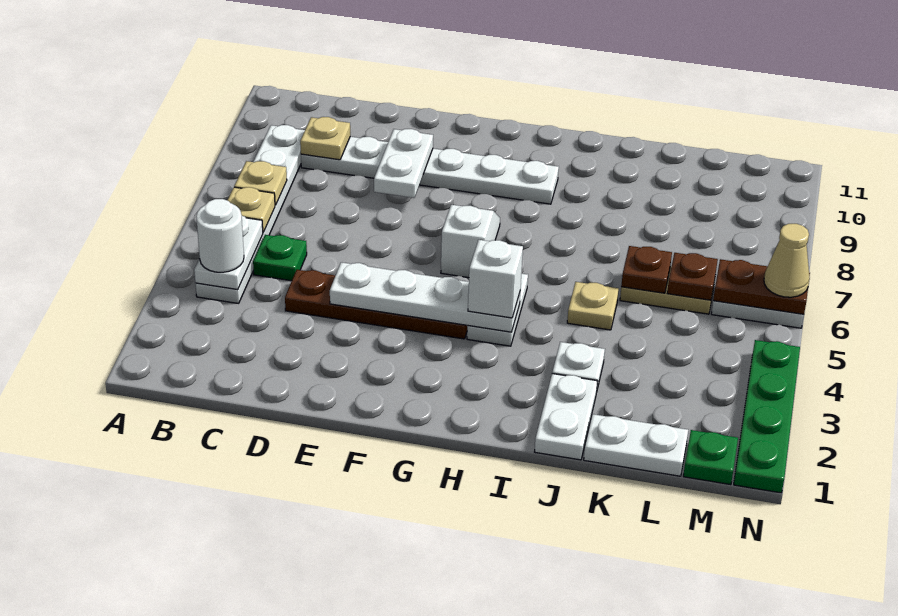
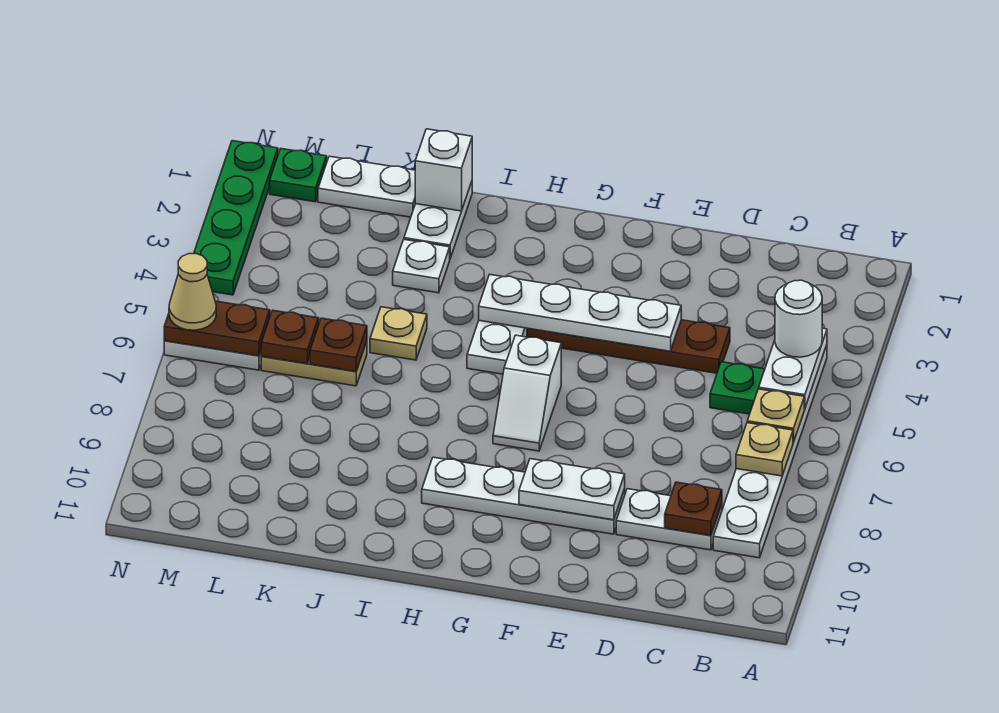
tan 1x1 plate [300,117,350,160] -> brown 1x1 plate [665,482,722,536]
white 1x2 plate [374,129,433,198] -> white 1x2 plate turned to [519,459,625,520]
white 1x1 brick [468,240,523,318] -> white 1x1 brick moved to [415,129,472,211]

